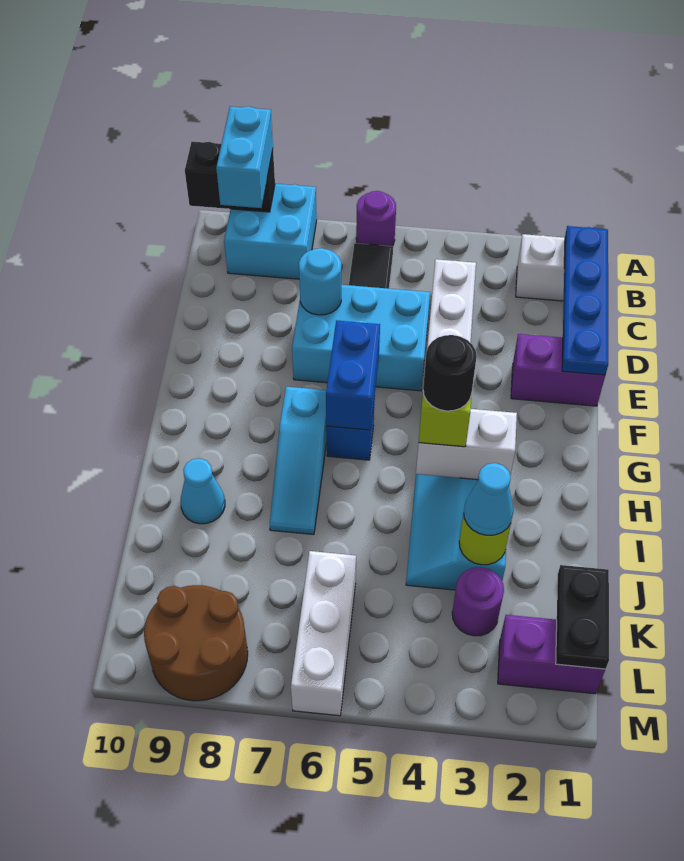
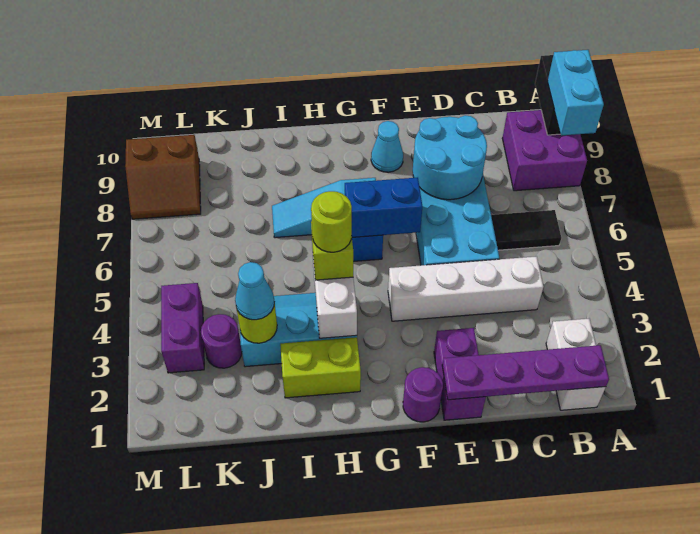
purple 1x1 round brick [356,191,396,246] -> purple 1x1 round brick moved to [403,367,443,422]
cyan 2x2 brick [224,184,317,279] -> purple 2x2 brick [502,110,587,191]
cyan 1x2 brick [216,106,273,208] -> cyan 1x2 brick turned to [548,50,604,136]
blue 1x4 plate [562,226,608,375] -> purple 1x4 plate [442,345,609,400]
cyan 1x1 round brick [299,248,341,315] -> cyan 2x2 round brick [413,115,487,200]
none -> lime 1x2 brick [280,337,361,398]
black 1x1 round brick [423,335,477,411] -> lime 1x1 round brick [311,191,352,252]
cyan 1x1 cone [181,458,225,524] -> cyan 1x1 cone moved to [371,121,403,172]
black 1x2 plate [556,565,609,669] -> none
white 1x3 brick [291,551,356,716] -> none
purple 1x2 brick [498,615,605,694] -> purple 1x2 brick moved to [161,283,204,373]
brown 2x2 round brick [144,585,248,701] -> brown 2x2 slope [125,135,201,219]

